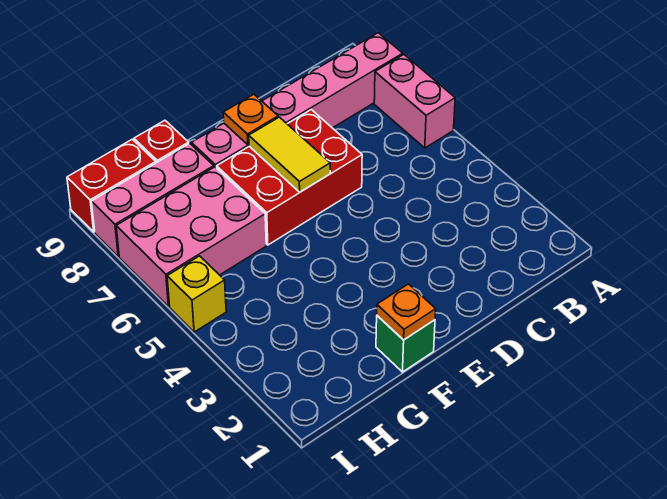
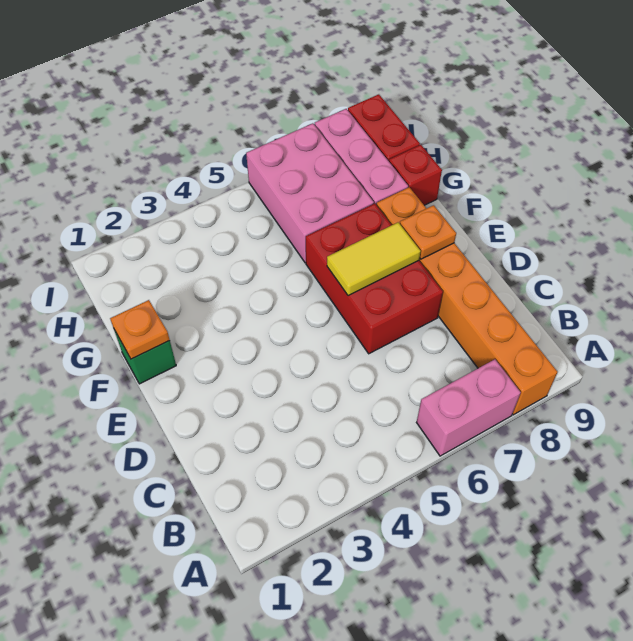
pink 1x6 brick [191,33,403,168] -> orange 1x6 brick [376,187,557,415]
yellow 1x1 brick [167,256,226,332] -> none

